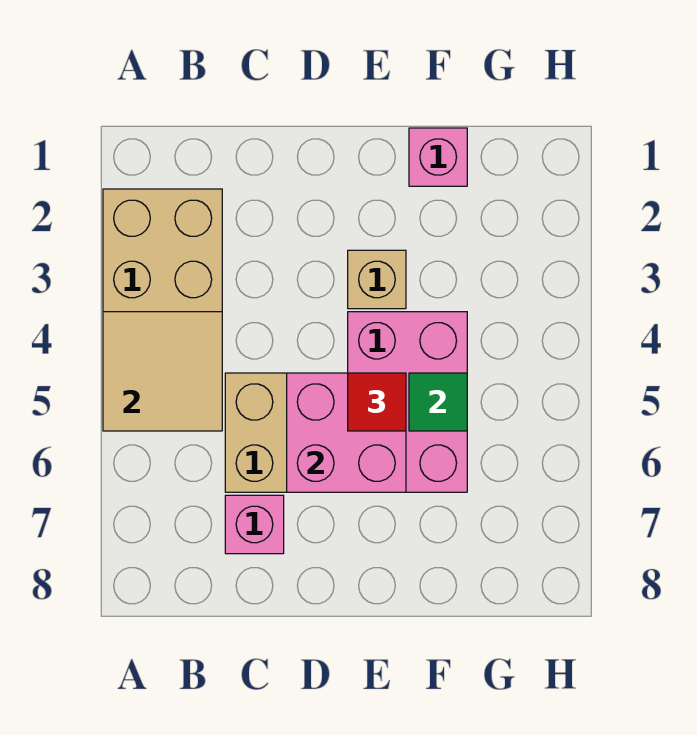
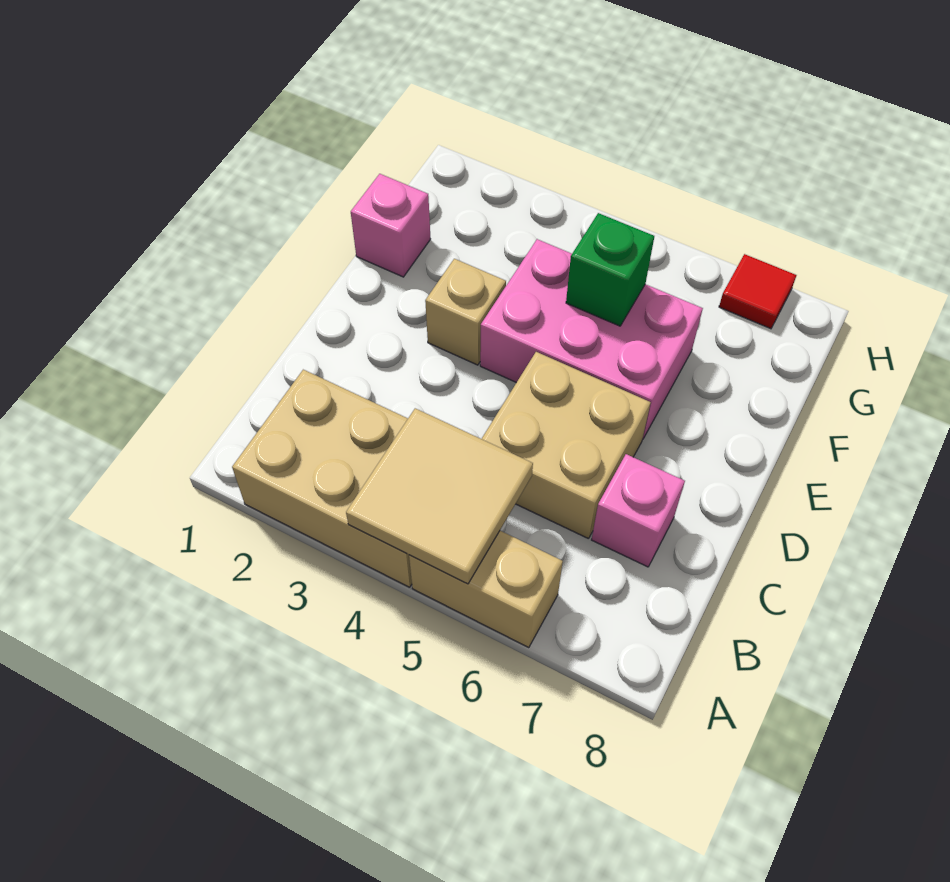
none -> tan 1x2 brick [409,531,563,648]
pink 2x2 brick [287,373,406,492] -> none
red 1x1 tile [348,373,406,431] -> red 1x1 tile moved to [719,254,796,329]
green 1x1 tile [409,373,467,431] -> green 1x1 brick [566,213,654,326]

